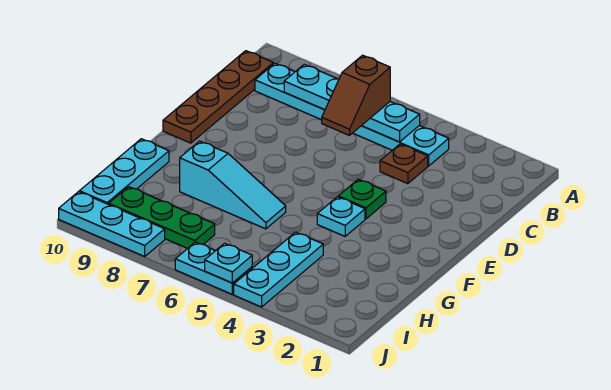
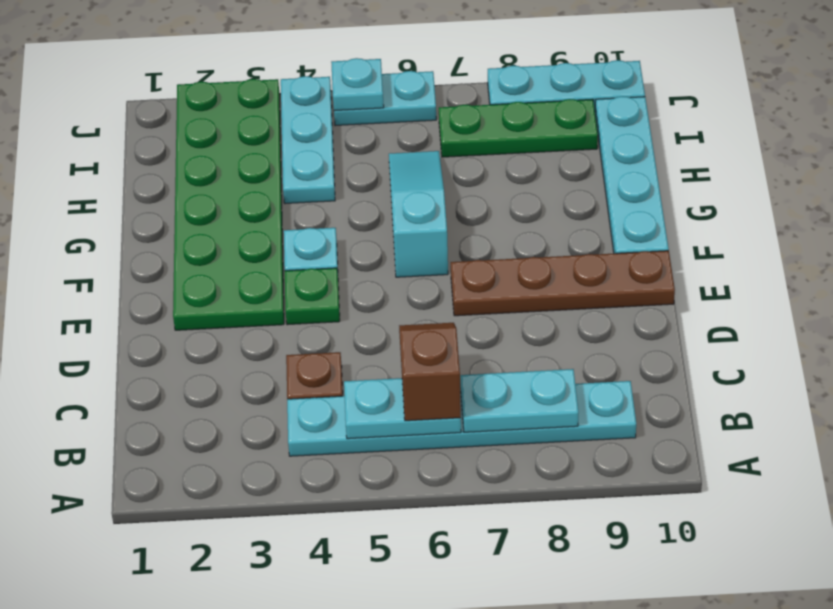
brown 1x4 plate [163,51,273,143] -> brown 1x4 plate turned to [451,251,675,316]
none -> green 2x6 plate [173,79,284,330]
cyan 1x3 slope [180,141,286,229] -> cyan 1x3 slope turned to [389,151,448,277]
cyan 1x3 plate [79,139,169,204] -> cyan 1x4 plate [595,96,669,253]

